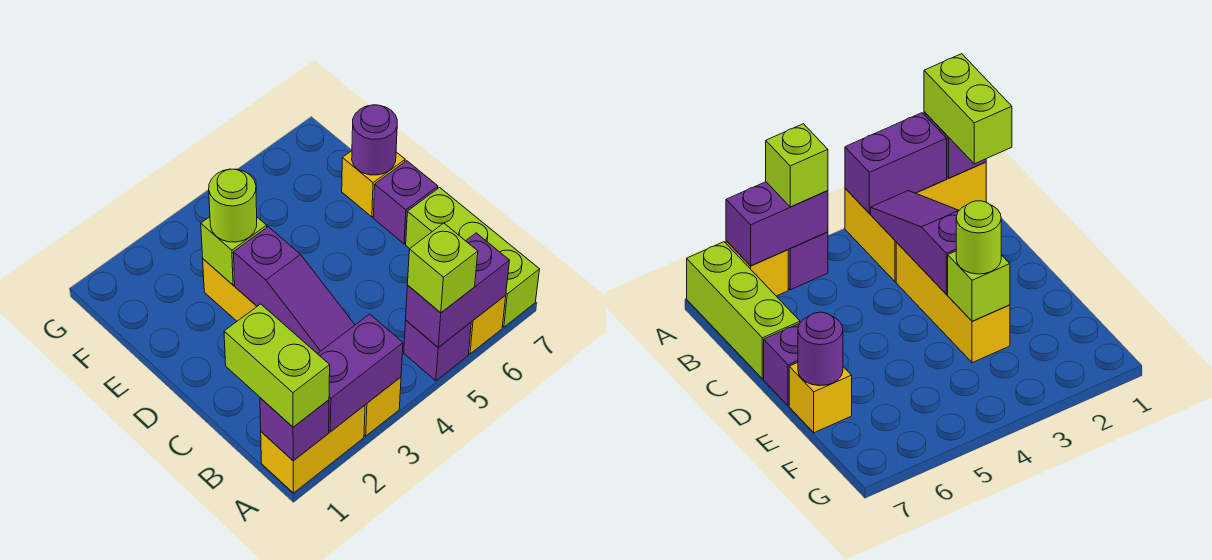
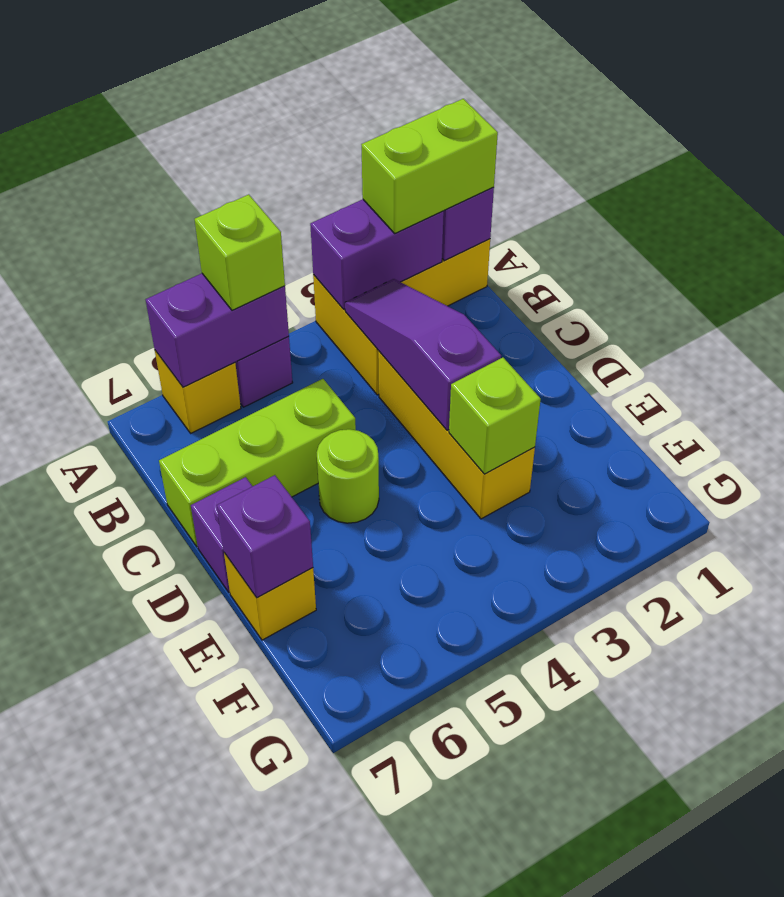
lime 1x2 brick [224,304,330,427] -> lime 1x2 brick turned to [361,99,498,233]
lime 1x3 brick [406,188,540,327] -> lime 1x3 brick turned to [159,379,356,547]
lime 1x1 round brick [209,169,257,242] -> lime 1x1 round brick moved to [317,429,379,523]
purple 1x1 round brick [352,105,397,175] -> purple 1x1 brick [217,475,313,598]

